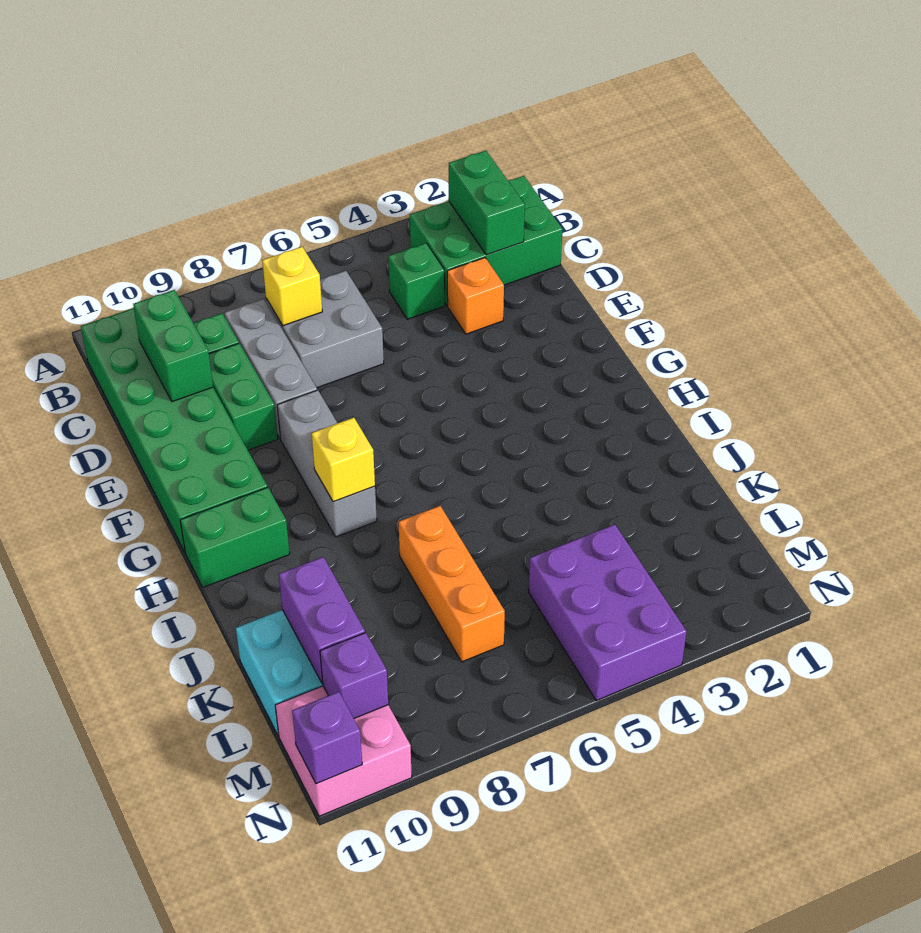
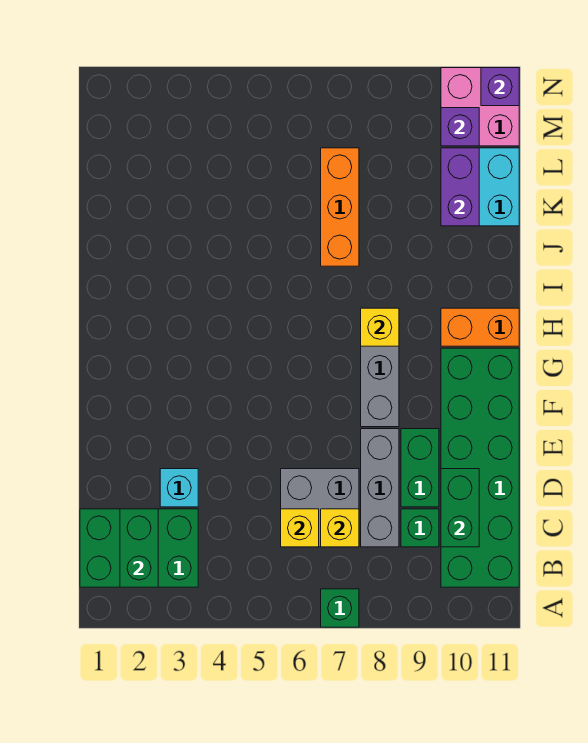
green 1x1 brick [388,243,445,319] -> green 1x1 brick moved to [321,589,359,627]
none -> yellow 1x1 brick [281,509,319,547]
orange 1x1 brick [447,258,504,334] -> cyan 1x1 brick [160,469,198,507]
green 1x2 brick [180,487,290,587] -> orange 1x2 brick [441,308,519,346]
purple 2x3 brick [529,524,687,701] -> none

